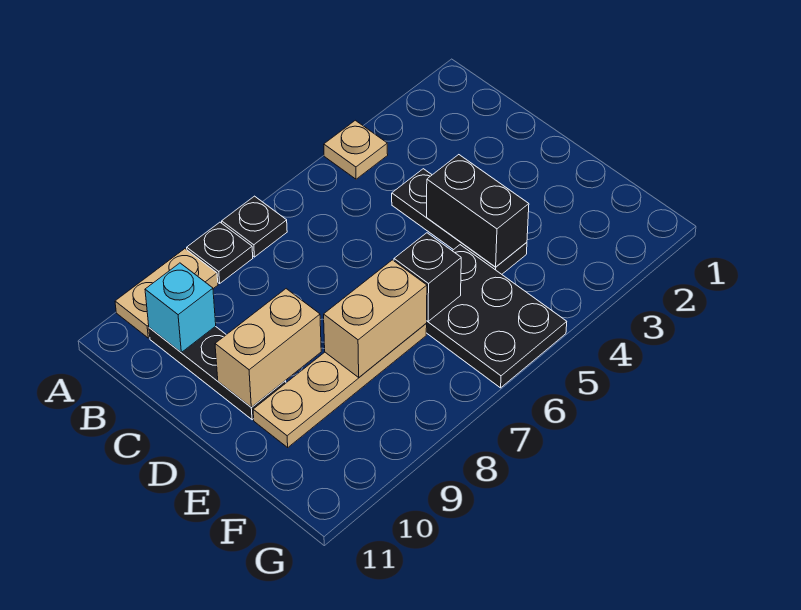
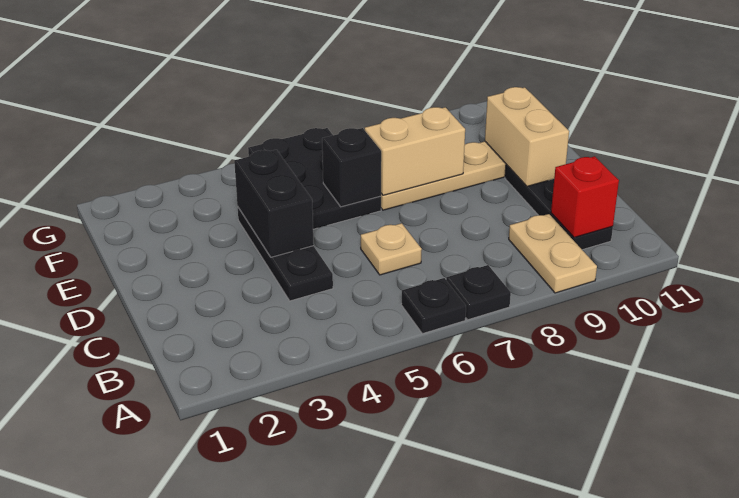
tan 1x1 plate [324,120,388,179] -> tan 1x1 plate moved to [361,223,422,275]
black 1x1 plate [187,222,253,284] -> black 1x1 plate moved to [401,278,466,334]
tan 1x2 plate [115,249,218,338] -> tan 1x2 plate turned to [509,214,597,293]
cyan 1x1 brick [145,263,216,352] -> red 1x1 brick [551,156,619,238]
tan 1x2 brick [215,289,321,407] -> tan 1x2 brick turned to [485,87,569,186]

